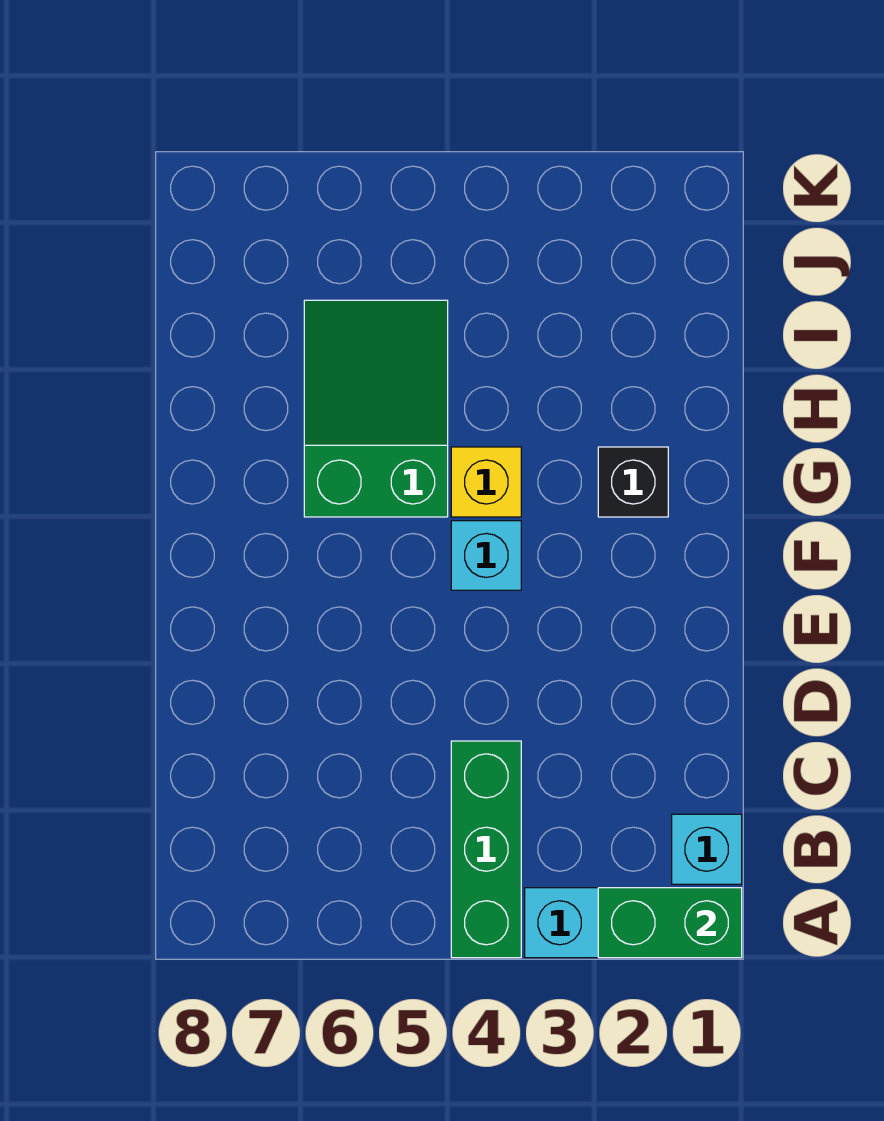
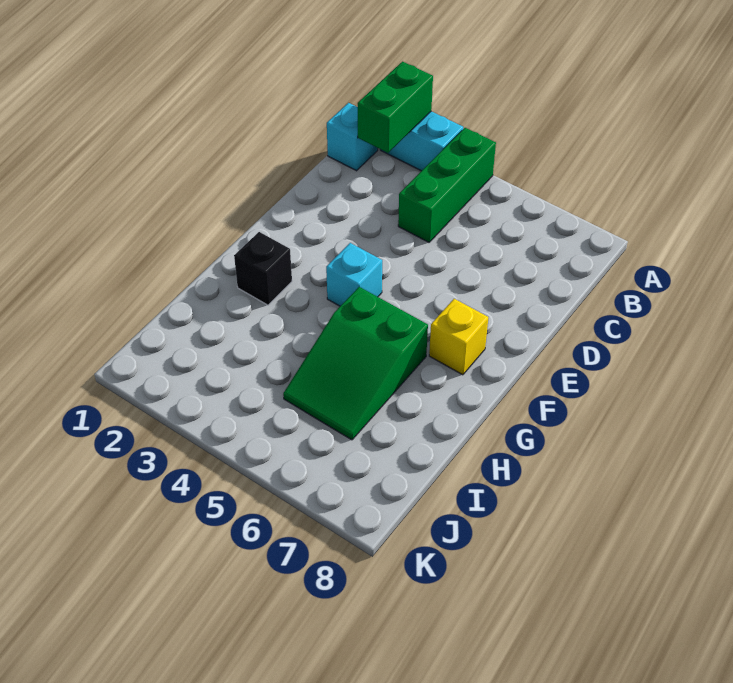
green 1x2 brick [598,888,742,958] -> green 1x2 brick turned to [358,62,433,153]
yellow 1x1 brick [451,447,521,517] -> yellow 1x1 brick moved to [429,299,488,375]

